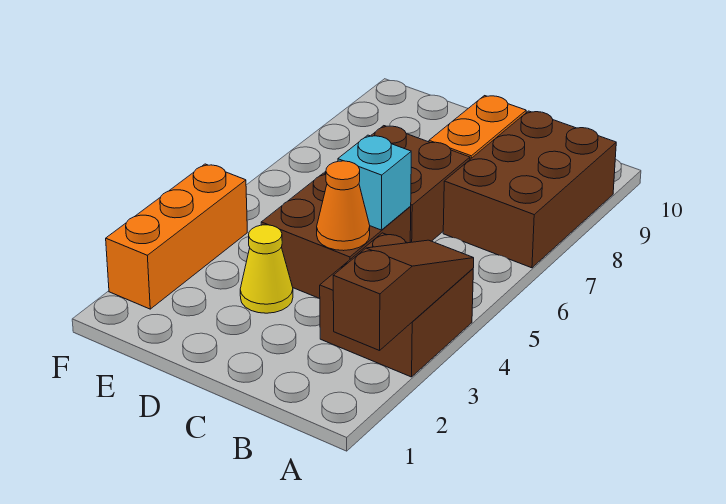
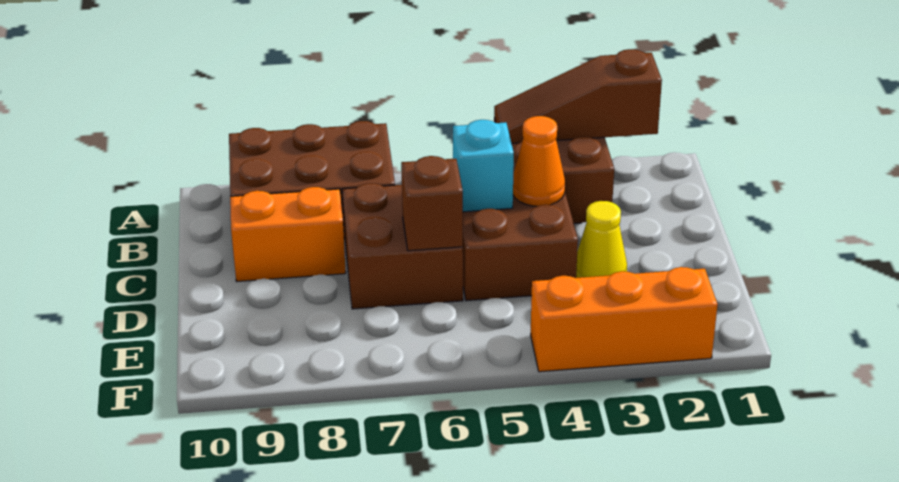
none -> brown 1x1 brick [401,156,463,251]

